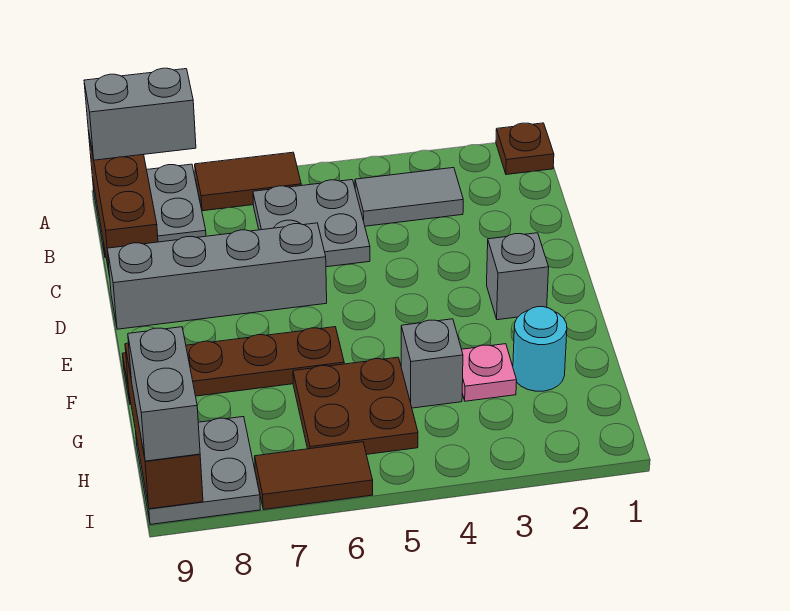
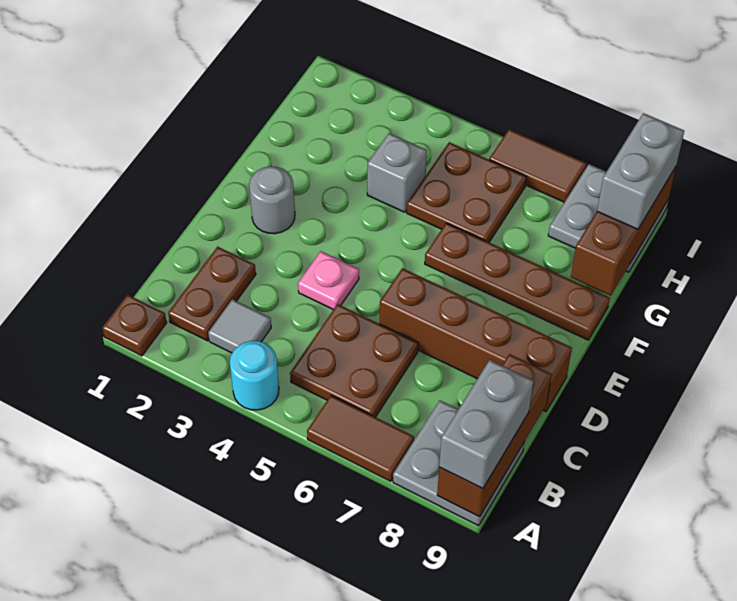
grey 1x2 brick [84,68,196,160] -> grey 1x2 brick turned to [439,360,534,489]
none -> brown 1x2 plate [168,247,256,341]
grey 1x2 tile [355,168,463,226] -> grey 1x1 tile [208,299,271,353]
grey 2x2 plate [253,180,370,267] -> brown 2x2 plate [290,304,418,417]
grey 1x4 brick [107,223,327,329] -> brown 1x4 brick [380,268,572,411]
grey 1x1 brick [487,233,549,320] -> grey 1x1 round brick [249,166,295,234]
cyan 1x1 round brick [513,307,567,391] -> cyan 1x1 round brick moved to [230,341,279,410]
pink 1x1 plate [462,344,517,401] -> pink 1x1 plate moved to [298,251,359,310]

